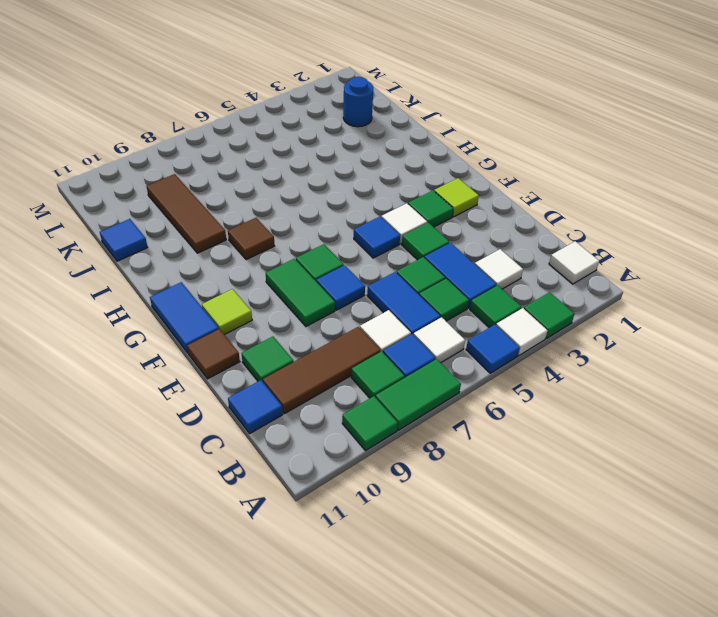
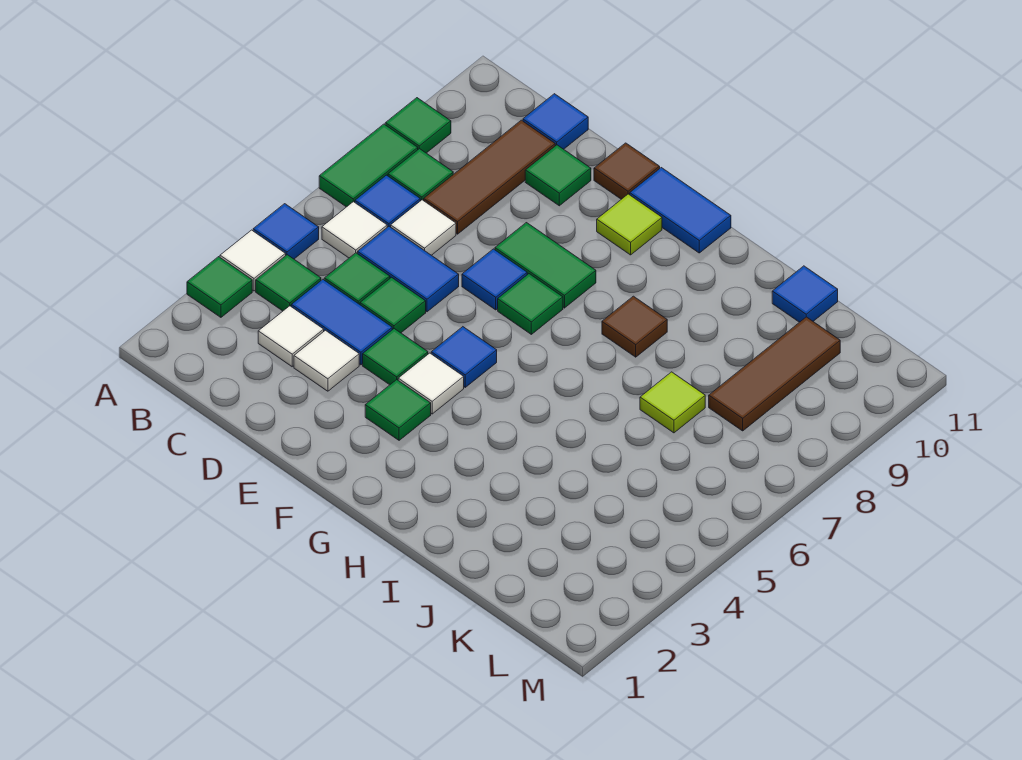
white 1x1 tile [549,241,599,284] -> white 1x1 tile moved to [294,330,359,391]
lime 1x1 tile [434,178,479,217] -> lime 1x1 tile moved to [640,372,705,433]
brown 1x3 tile [147,174,226,253] -> brown 1x3 tile turned to [709,317,840,431]
blue 1x1 round brick [343,77,373,127] -> none

